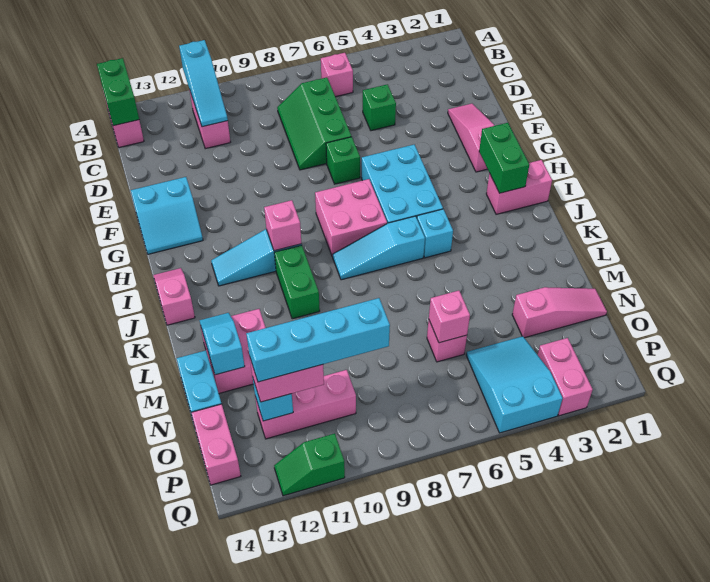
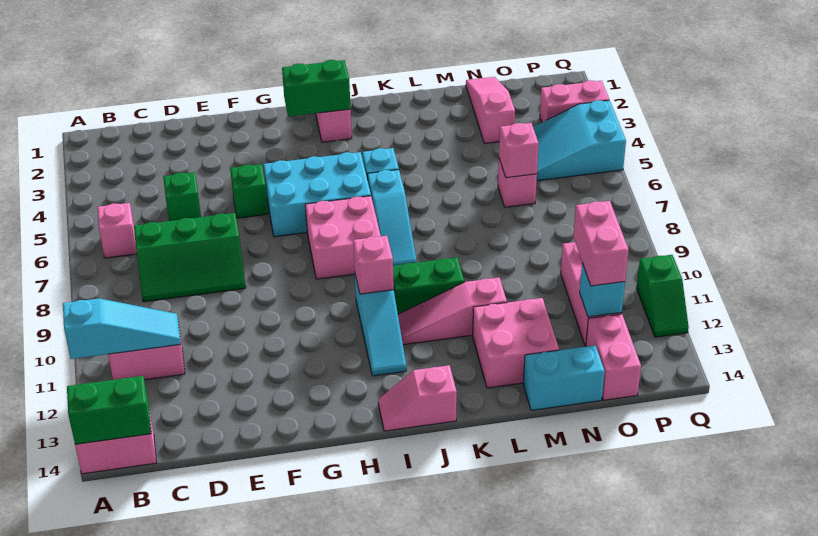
pink 1x3 slope [448,104,494,172] -> pink 1x3 slope moved to [398,277,507,345]
green 1x1 brick [326,137,360,184] -> green 1x1 brick moved to [230,164,268,218]
cyan 2x2 slope [131,177,203,254] -> none
cyan 1x2 slope [200,313,245,375] -> none
cyan 1x4 brick [246,298,390,382] -> none
pink 1x2 brick [191,404,241,485] -> pink 1x2 brick turned to [586,314,641,400]

